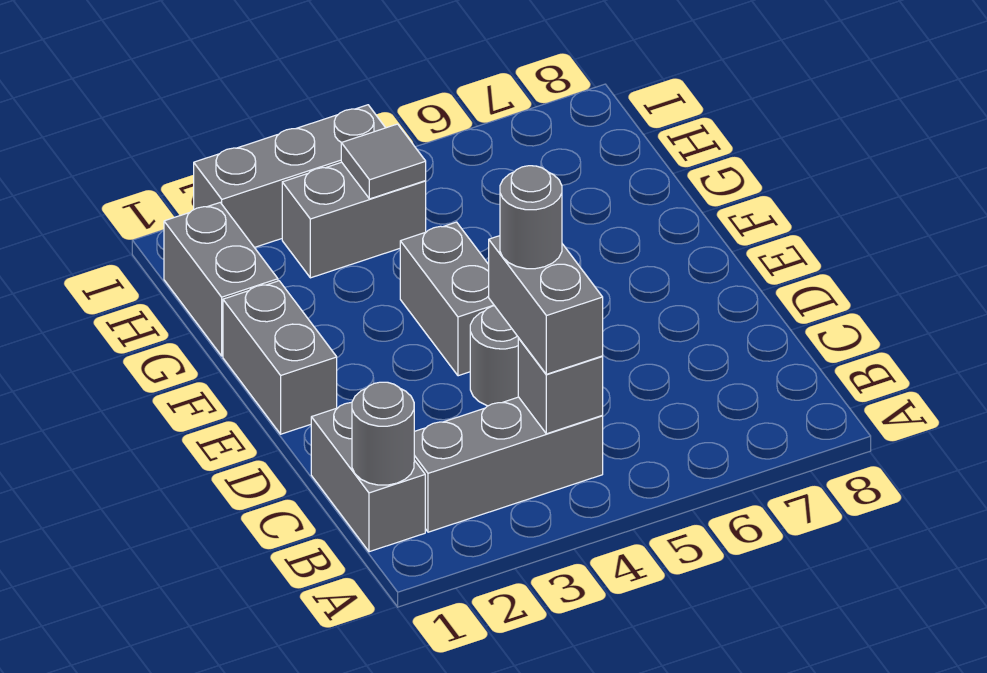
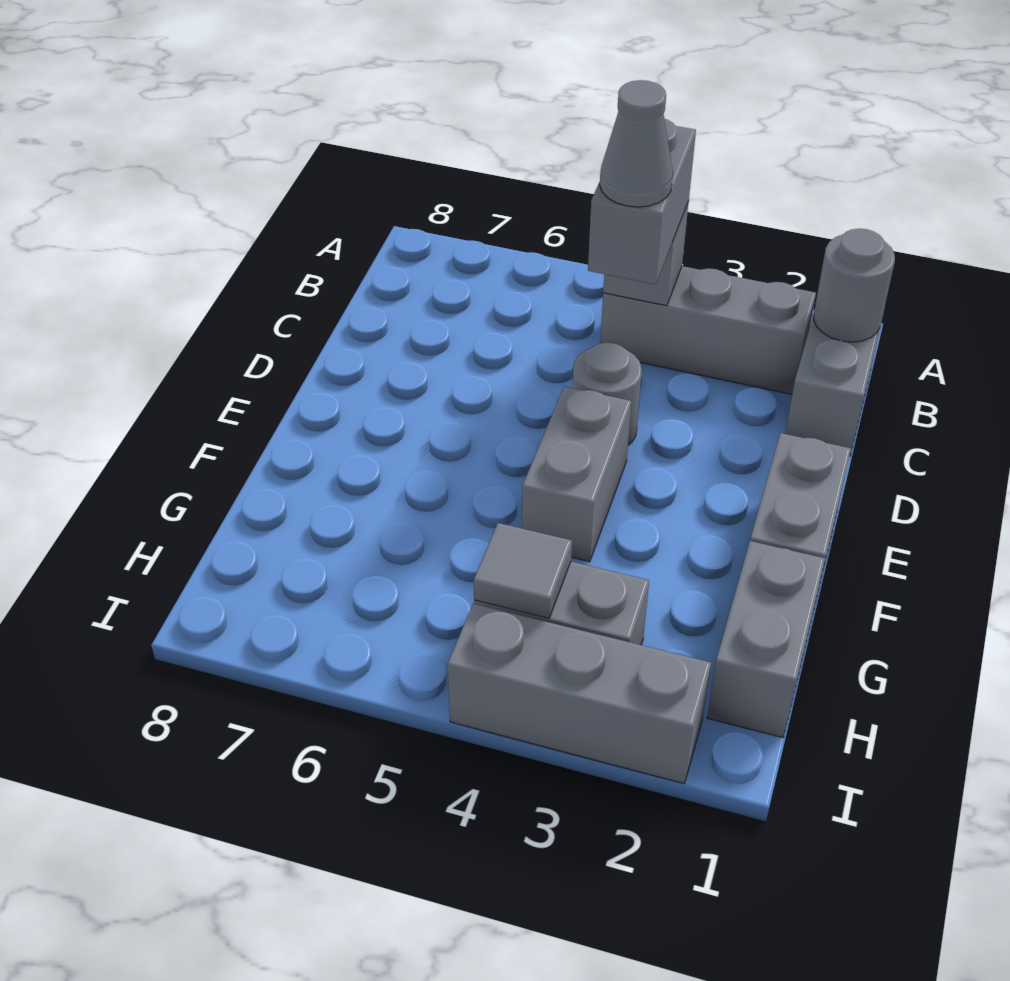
grey 1x1 round brick [500,166,562,269] -> grey 1x1 cone [600,80,673,207]

